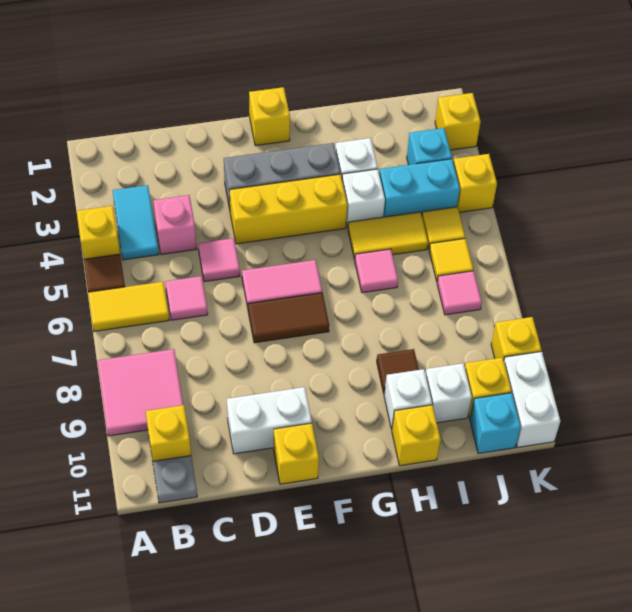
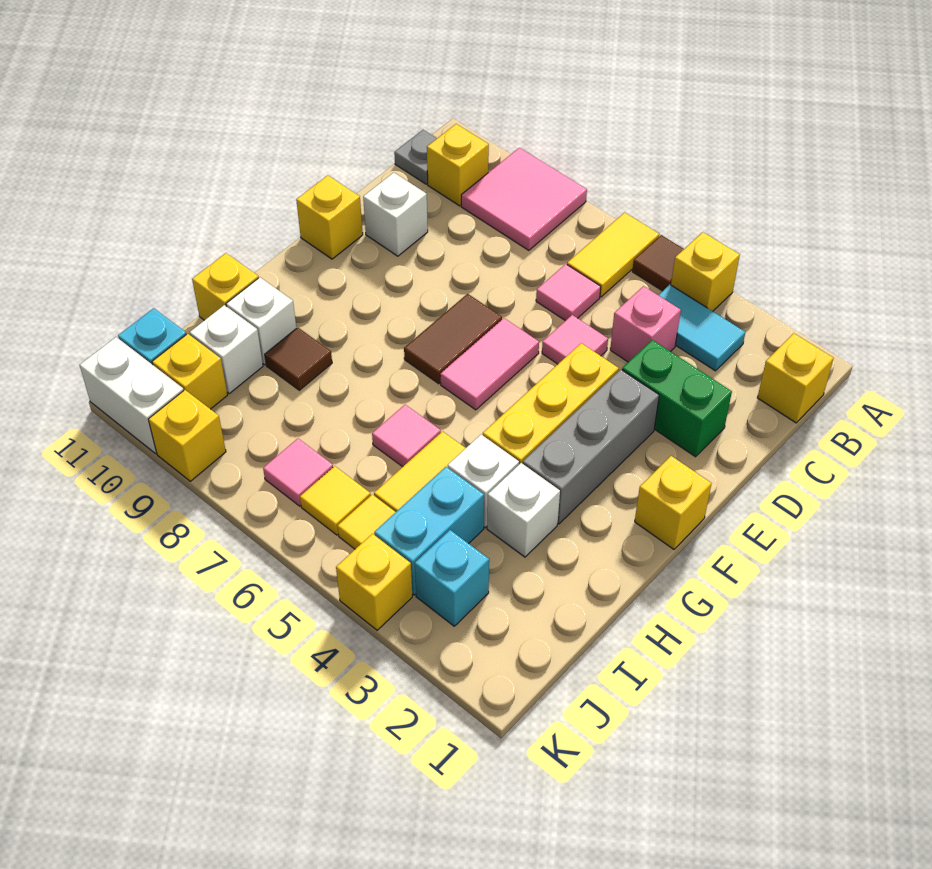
none -> green 1x2 brick [622,340,732,457]
white 1x2 brick [227,387,312,454] -> white 1x1 brick [363,173,428,256]
yellow 1x1 brick [435,93,481,150] -> yellow 1x1 brick moved to [757,333,834,423]

